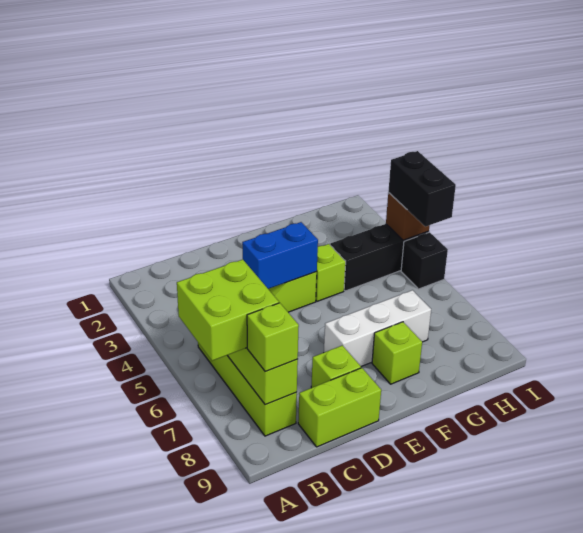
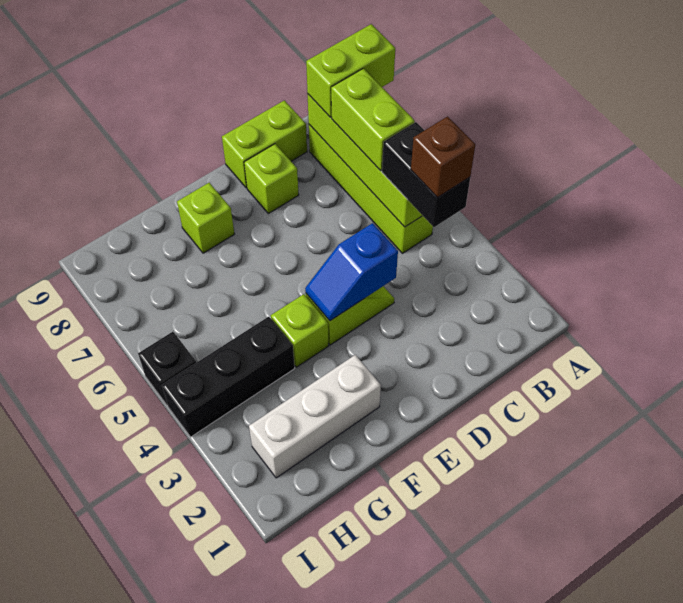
lime 2x2 brick [177,259,279,361] -> lime 1x2 brick [331,69,415,171]
lime 1x1 brick [247,303,299,371] -> lime 1x2 brick [306,24,395,117]
blue 1x2 brick [242,222,318,289] -> blue 1x2 slope [305,223,398,321]
white 1x3 brick [324,290,431,366] -> white 1x3 brick moved to [249,355,381,478]
brown 1x1 brick [386,193,429,240] -> brown 1x1 brick moved to [411,117,475,197]
black 1x2 brick [388,151,456,227] -> black 1x2 brick moved to [382,122,470,227]

